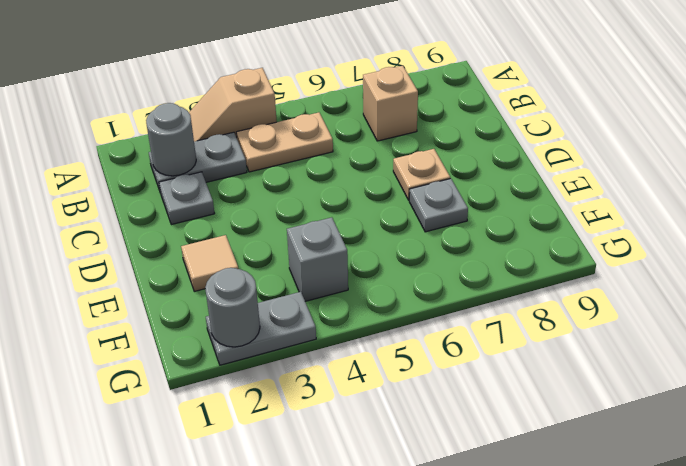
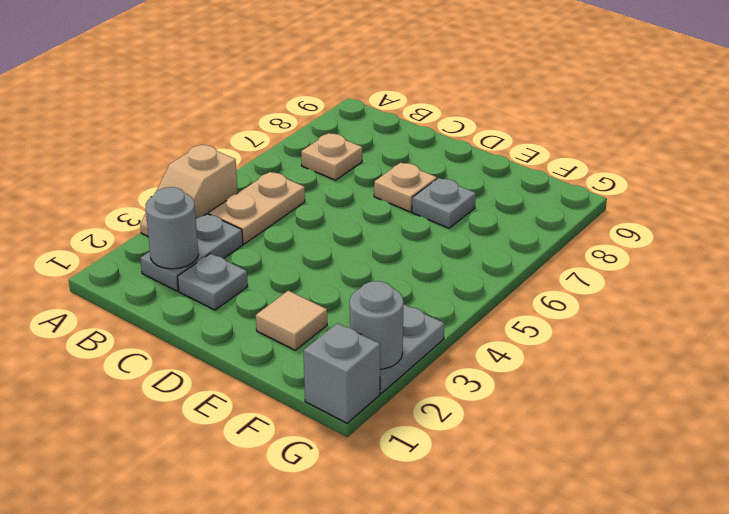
tan 1x1 brick [363,66,418,141] -> tan 1x1 plate [301,133,362,180]
grey 1x1 brick [287,217,348,301] -> grey 1x1 brick moved to [303,323,380,423]

